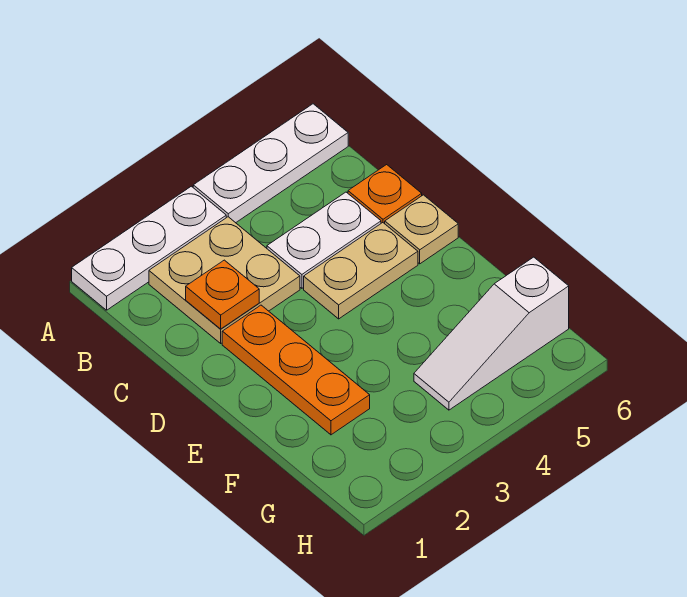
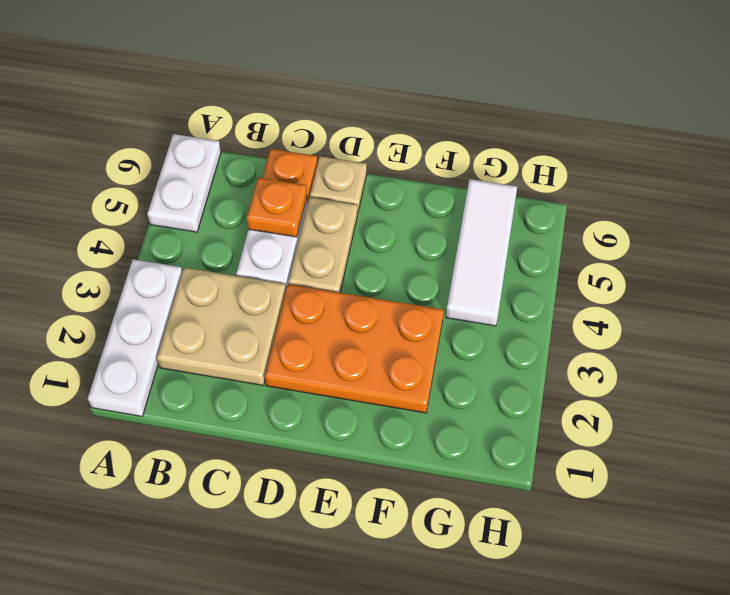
white 1x3 plate [193,104,348,223] -> white 1x2 plate [147,134,221,232]
orange 1x1 plate [186,260,259,329] -> orange 1x1 plate moved to [247,178,307,237]
orange 1x3 plate [222,305,370,435] -> orange 2x3 plate [265,284,444,413]
white 1x3 slope [414,257,569,410] -> white 1x3 tile [446,179,517,326]

